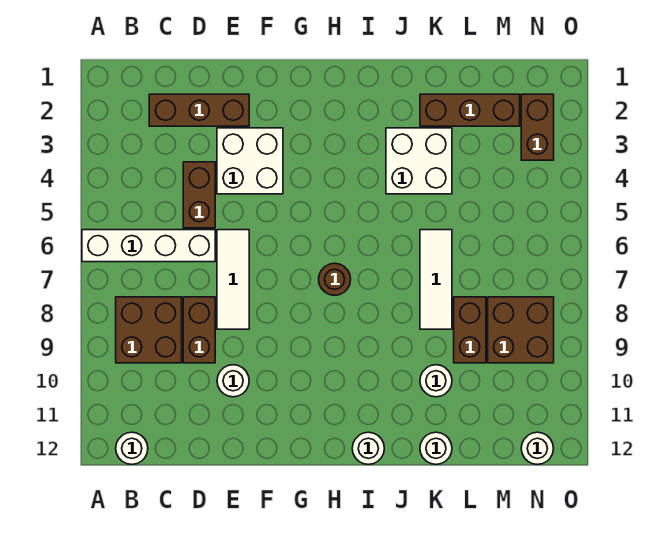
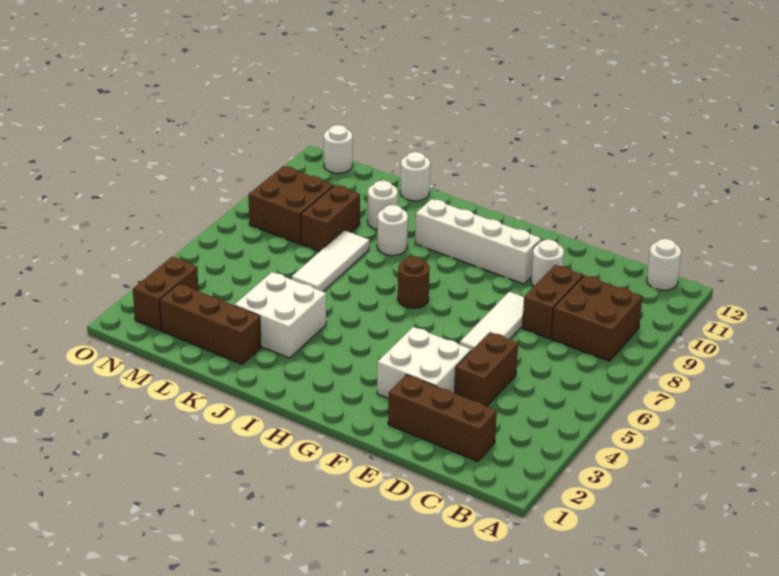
white 1x4 brick [82,230,215,262] -> white 1x4 brick moved to [415,199,541,284]
white 1x1 round brick [352,432,384,464] -> white 1x1 round brick moved to [377,205,408,256]

